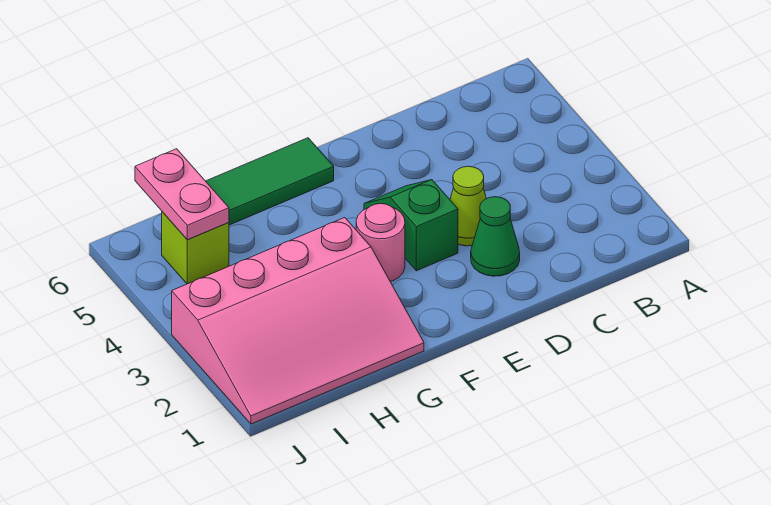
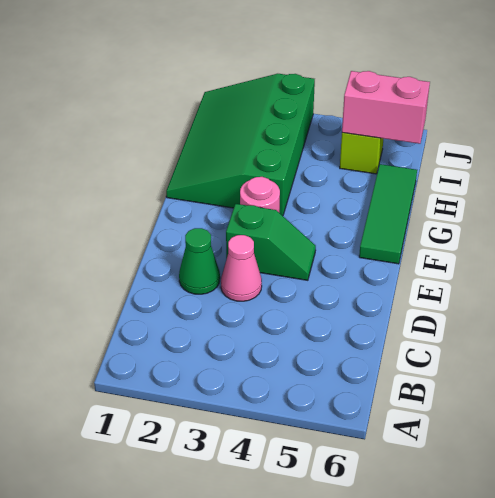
lime 1x1 cone [450,166,487,246] -> pink 1x1 cone [221,235,262,301]
pink 3x4 slope [172,218,424,424] -> green 3x4 slope [166,74,315,216]
pink 1x2 plate [135,149,229,240] -> pink 1x2 brick [342,71,430,144]

